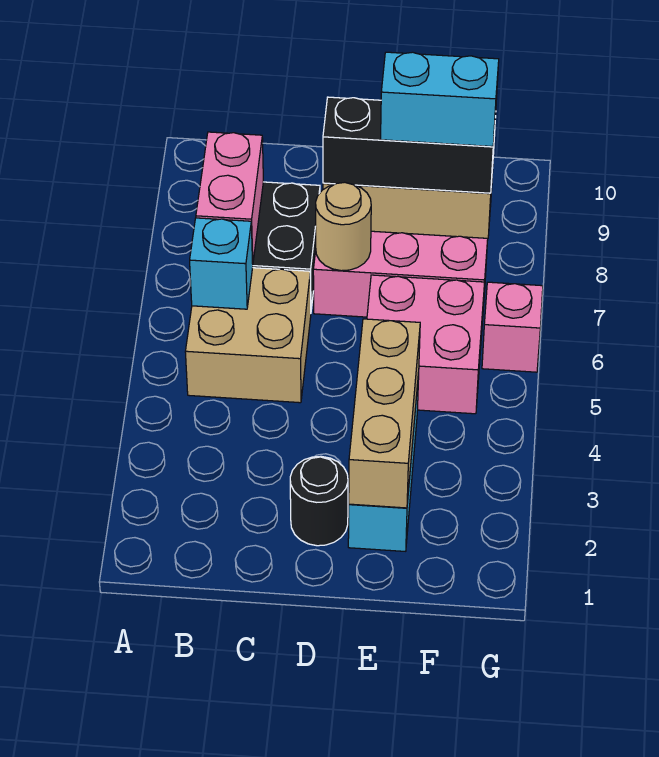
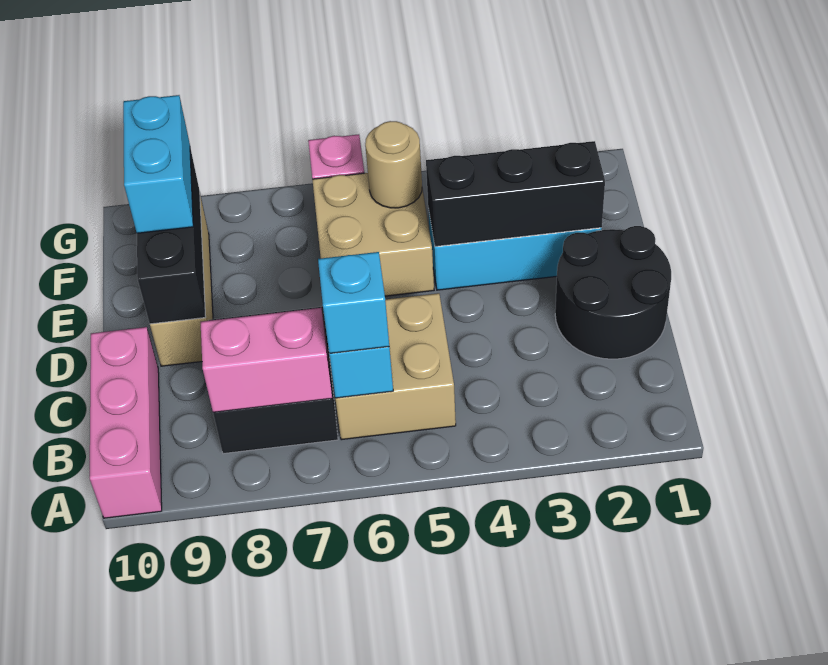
none -> cyan 1x1 brick [318,252,389,353]
black 1x1 round brick [290,456,348,546] -> black 2x2 round brick [555,226,671,359]
pink 1x3 brick [313,231,488,317] -> pink 1x3 brick moved to [90,327,162,518]
tan 1x1 round brick [316,182,371,271] -> tan 1x1 round brick moved to [365,121,422,208]
tan 1x3 brick [349,319,420,508] -> black 1x3 brick [426,141,605,246]
pink 2x2 brick [367,275,485,414] -> tan 2x2 brick [312,173,434,296]

